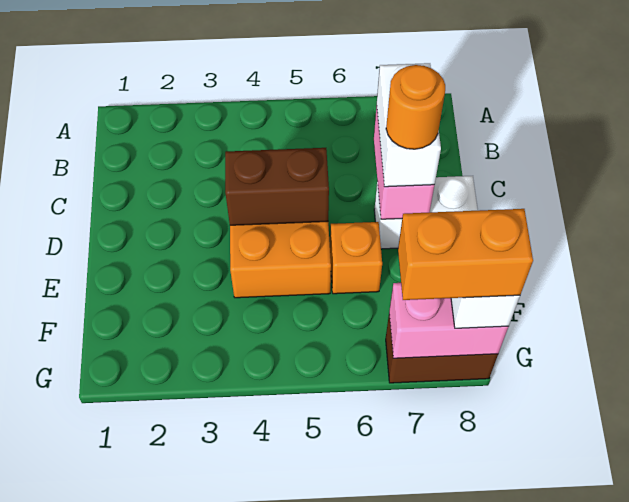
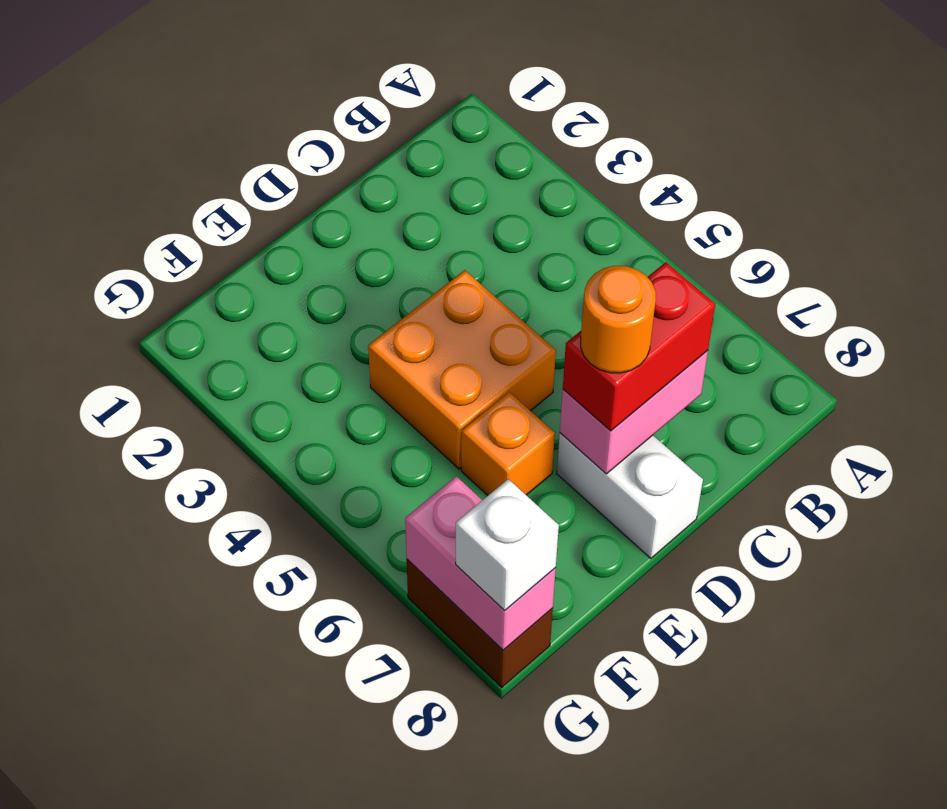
white 1x2 brick [377,63,441,187] -> red 1x2 brick [563,262,715,431]
brown 1x2 brick [225,148,329,225] -> none
orange 1x2 brick [398,209,533,300] -> none

